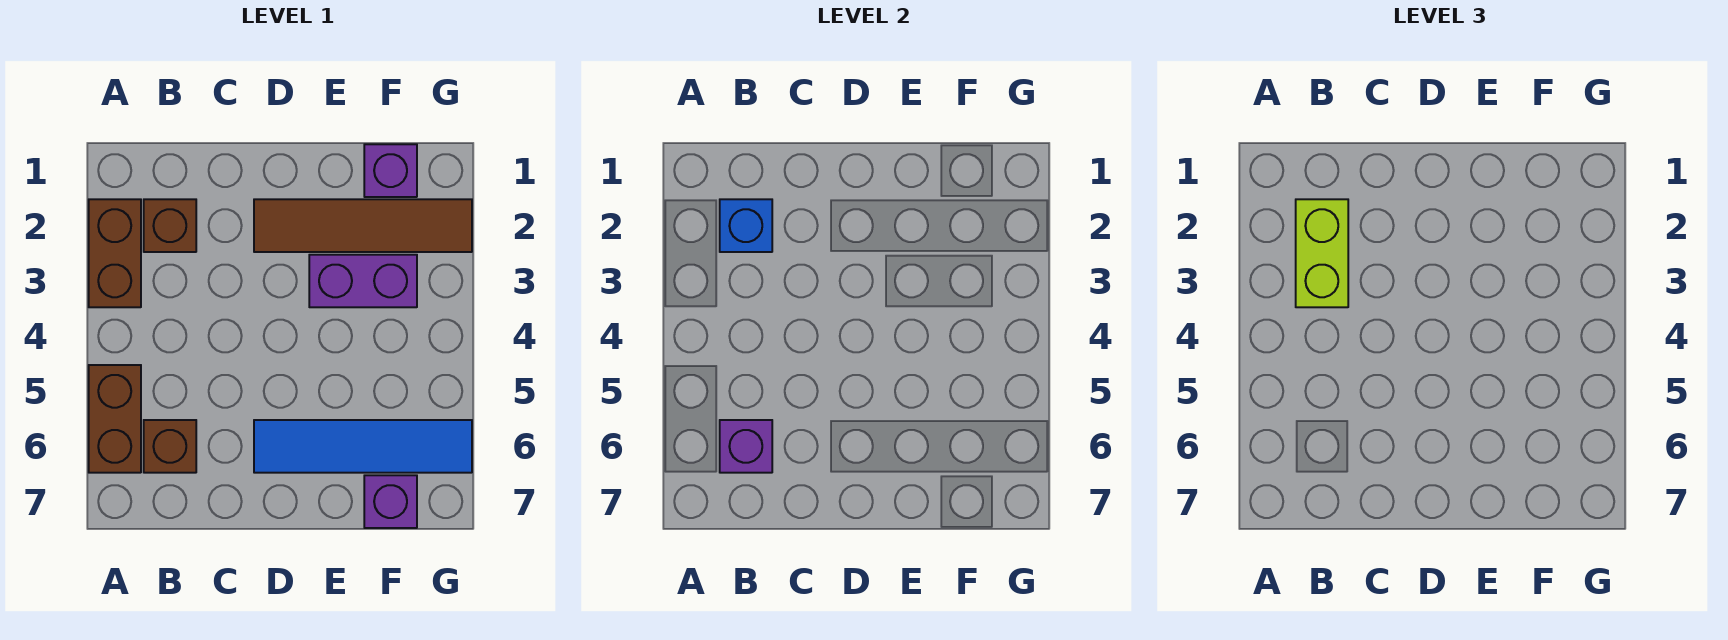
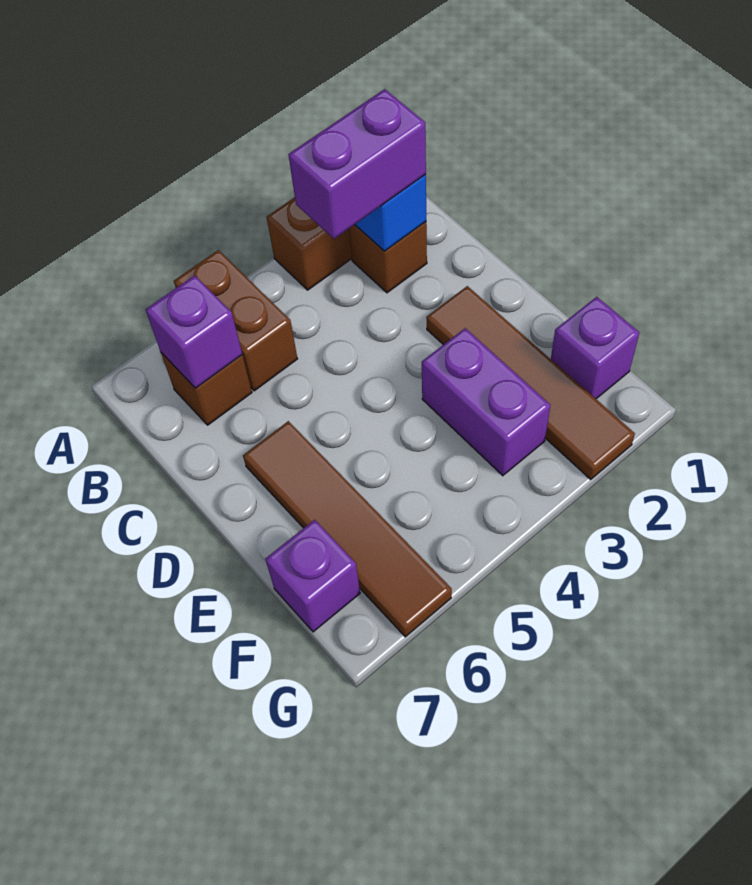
brown 1x2 brick [89,365,141,473] -> brown 1x2 brick turned to [174,250,297,391]
lime 1x2 brick [1296,199,1348,307] -> purple 1x2 brick [288,89,426,239]
blue 1x4 tile [254,420,472,473] -> brown 1x4 tile [243,421,452,637]

